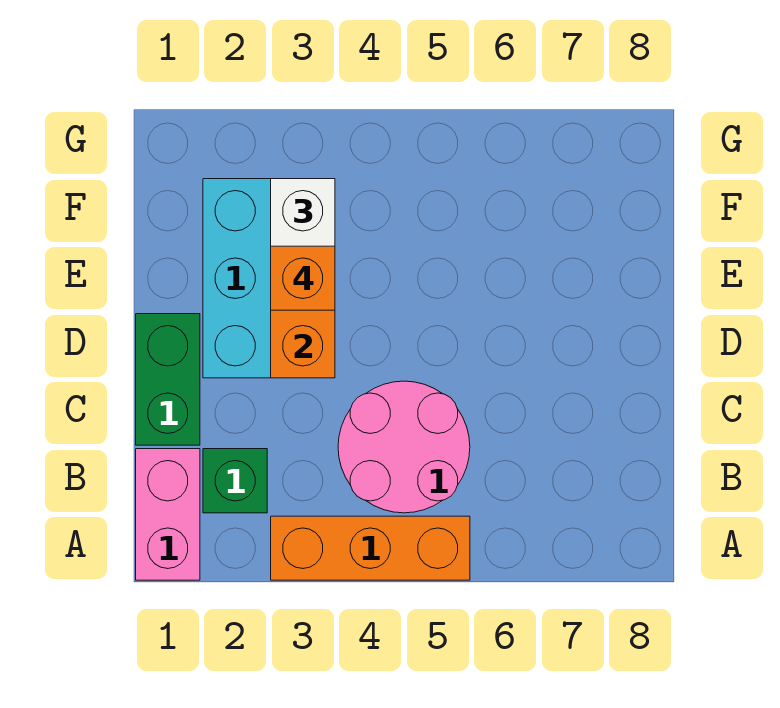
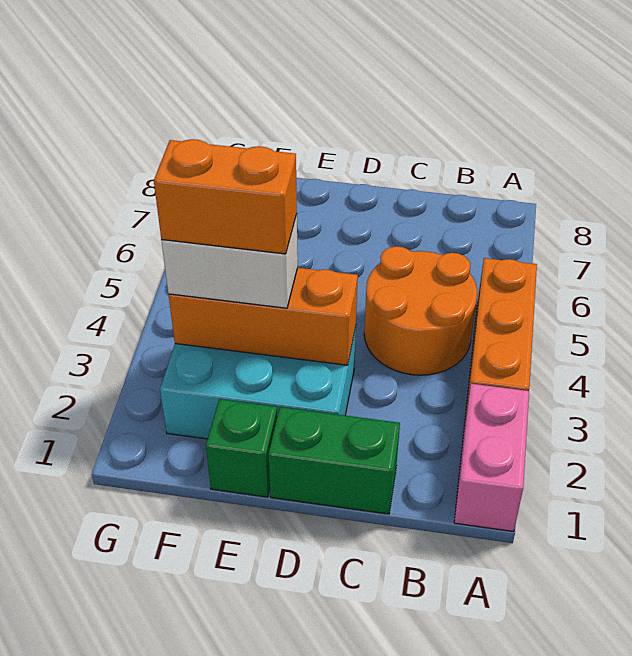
pink 1x2 brick [136,449,200,580] -> pink 1x2 brick turned to [454,384,529,532]
green 1x1 brick [203,449,267,513] -> green 1x1 brick moved to [206,399,277,497]
pink 2x2 round brick [338,381,470,513] -> orange 2x2 round brick [364,246,477,375]
orange 1x1 brick [271,246,335,310] -> orange 1x2 brick [154,139,297,254]

